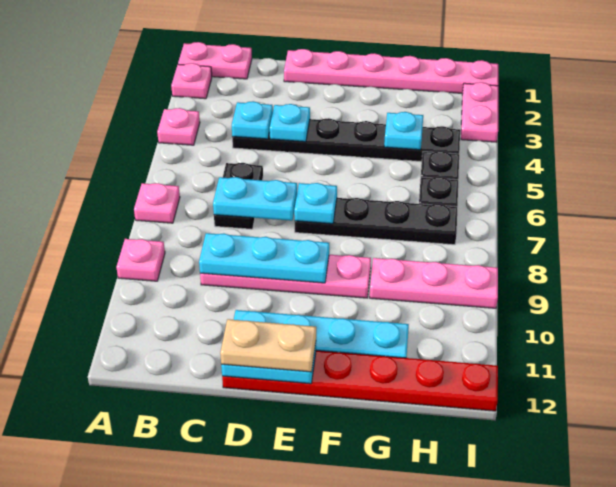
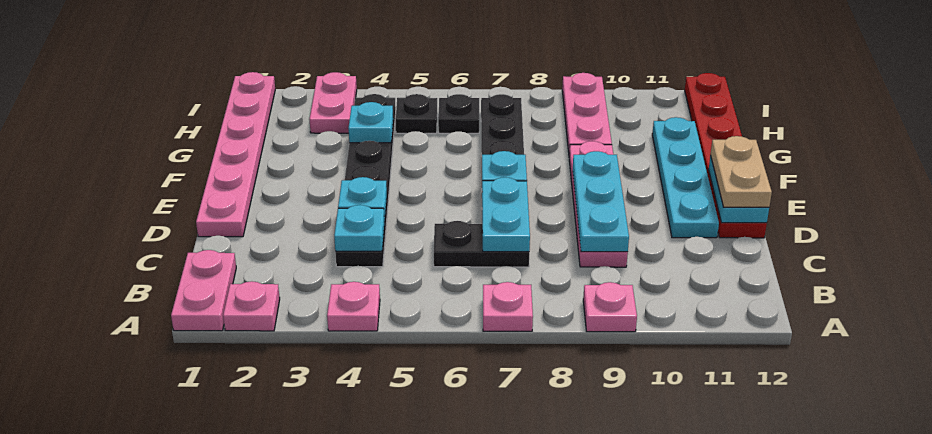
pink 1x2 plate [461,82,498,142] -> pink 1x2 plate turned to [309,72,357,133]

